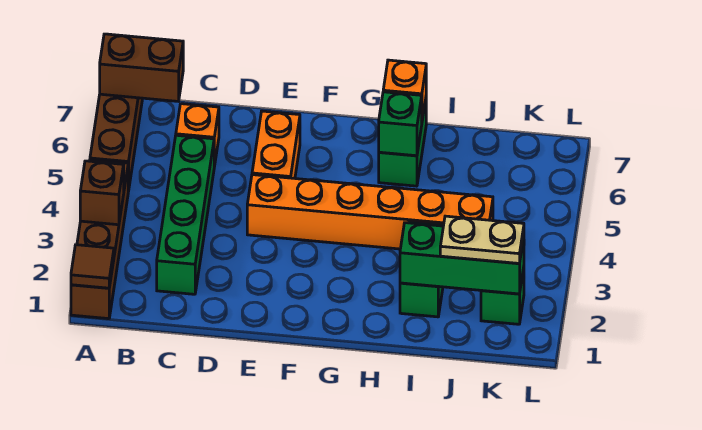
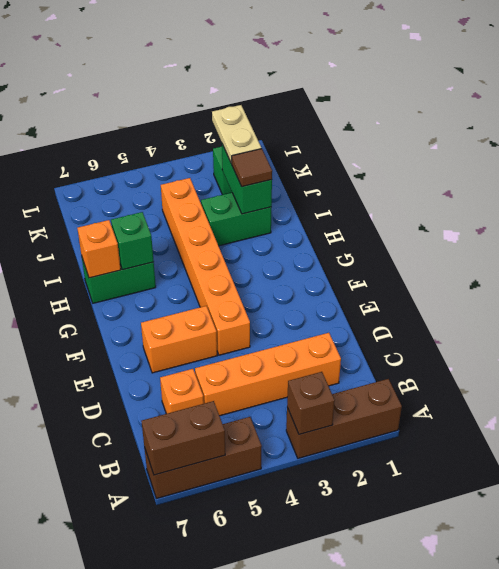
brown 1x4 brick [71,160,128,319] -> brown 1x3 brick [286,379,402,458]
brown 1x1 tile [71,245,114,288] -> brown 1x1 tile moved to [231,149,272,187]
brown 1x2 brick [100,34,183,101] -> brown 1x2 brick turned to [142,401,225,475]
green 1x4 brick [157,135,214,294] -> orange 1x4 brick [195,333,341,416]
green 1x3 brick [400,223,524,294] -> green 1x2 brick [222,144,272,214]

